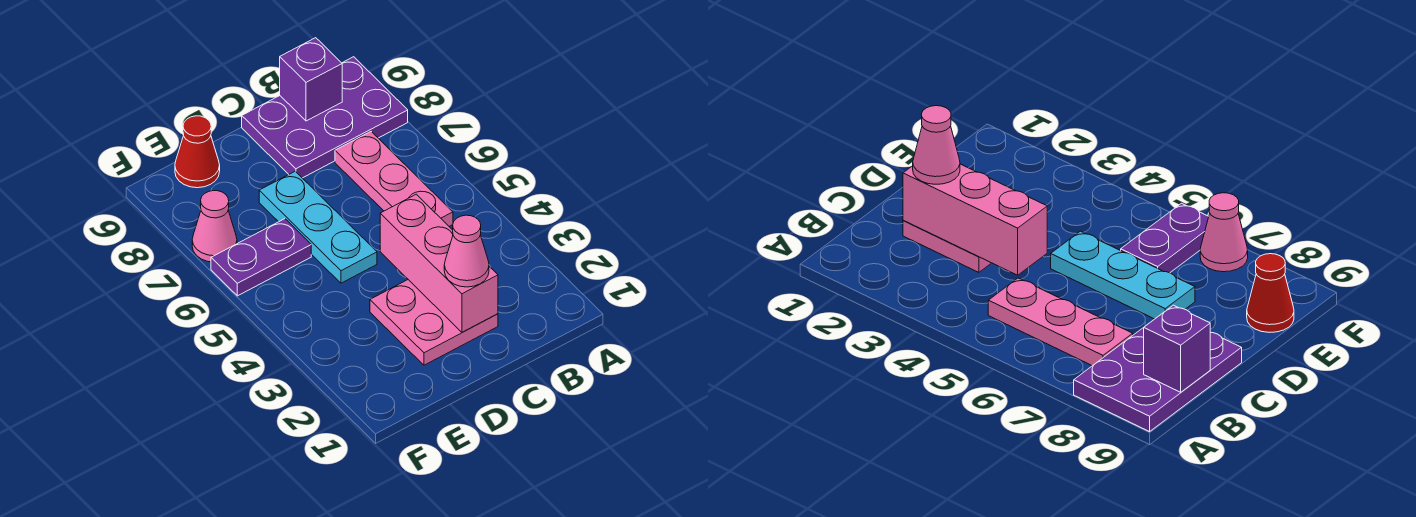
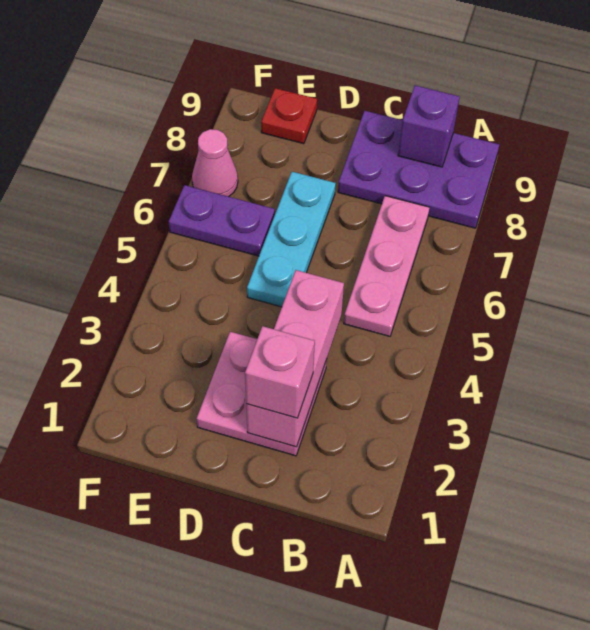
pink 1x1 cone [444,215,489,287] -> pink 1x1 brick [245,326,315,418]
red 1x1 cone [175,116,220,188] -> red 1x1 plate [261,88,317,144]

